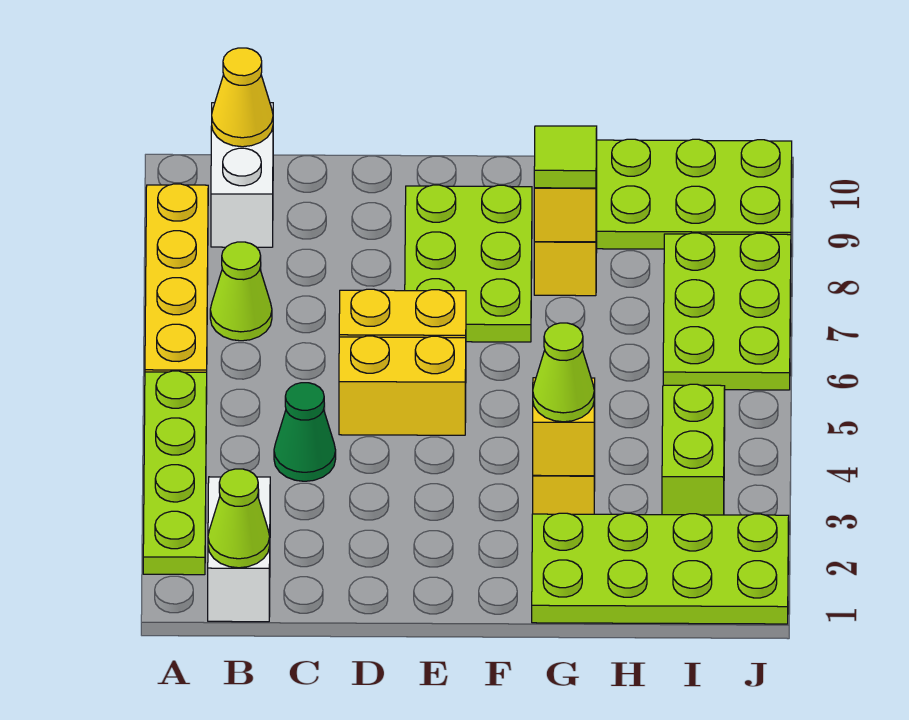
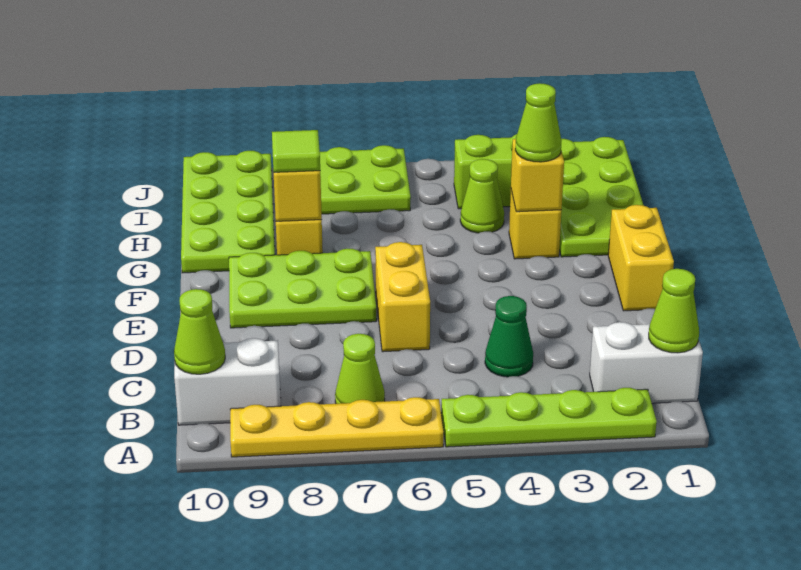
yellow 1x1 cone [212,48,273,147] -> lime 1x1 cone [174,289,225,374]
yellow 1x2 brick [339,336,466,435] -> yellow 1x2 brick moved to [608,205,674,311]
none -> lime 1x1 cone [460,159,504,233]

